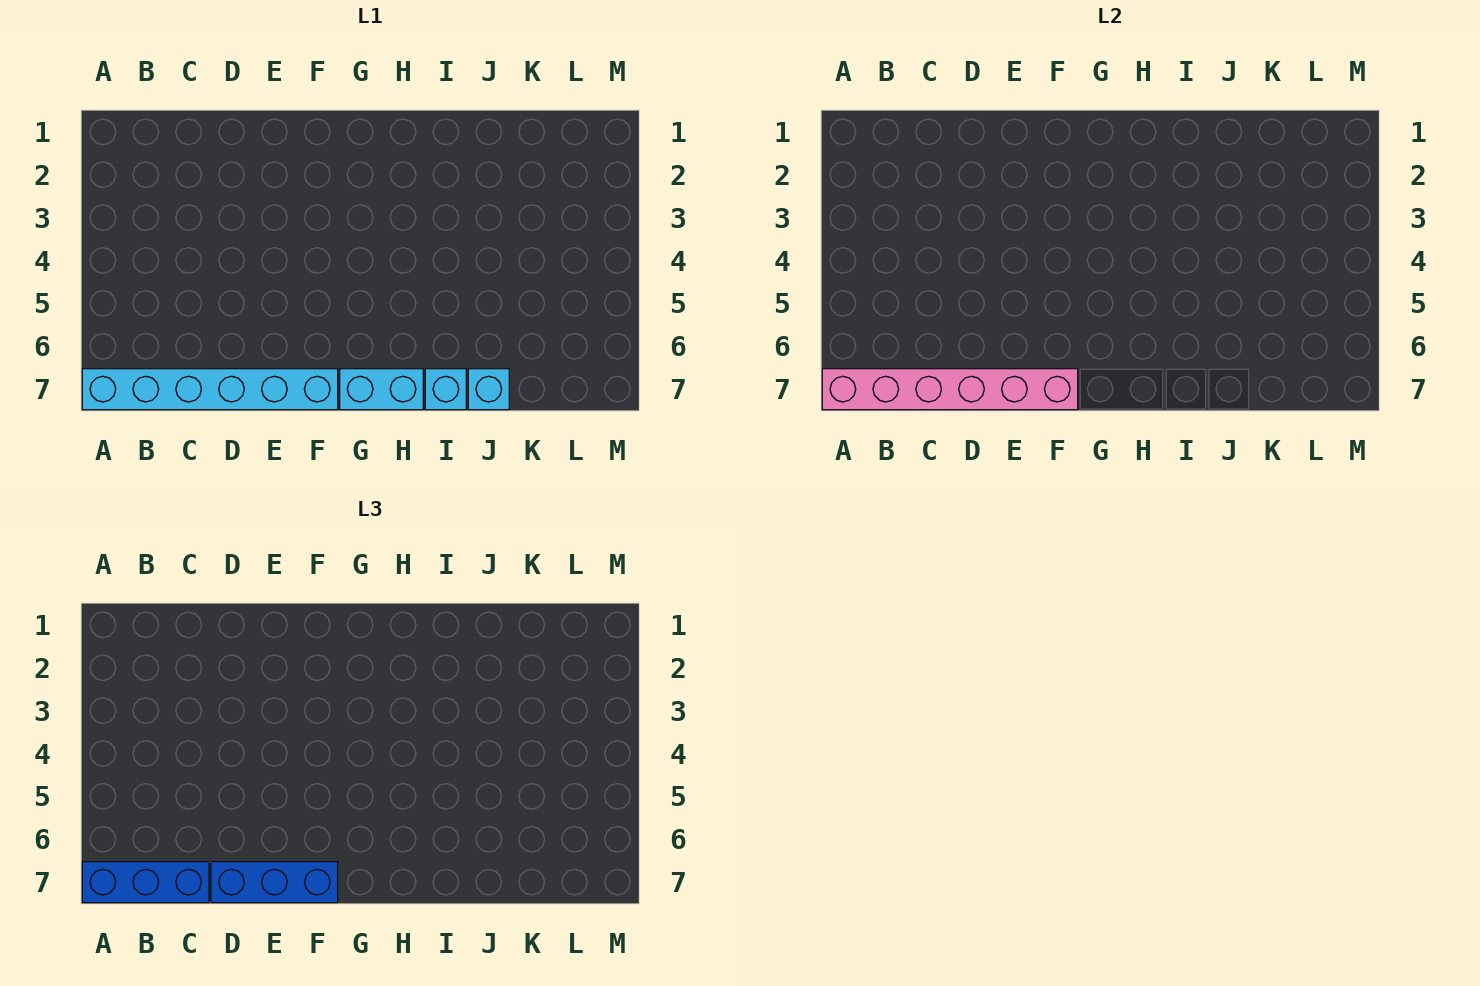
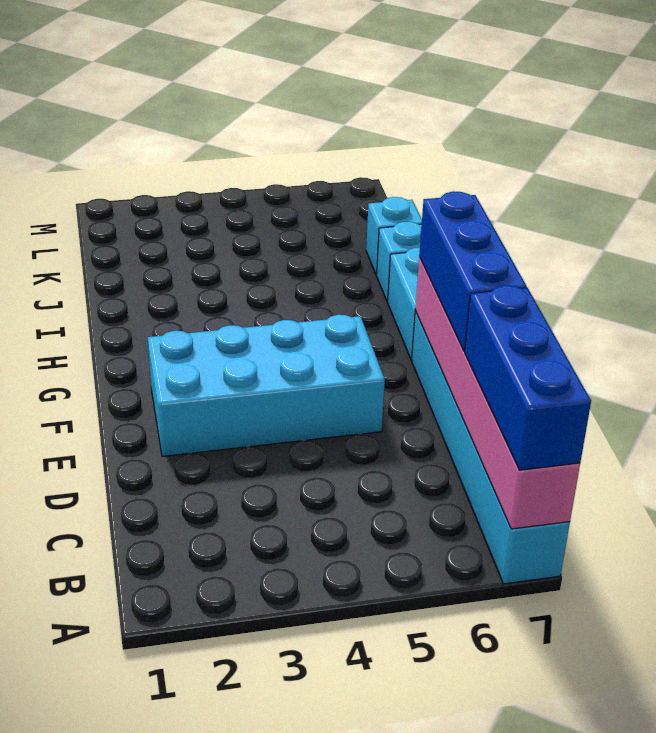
none -> cyan 2x4 brick [148,315,385,456]

